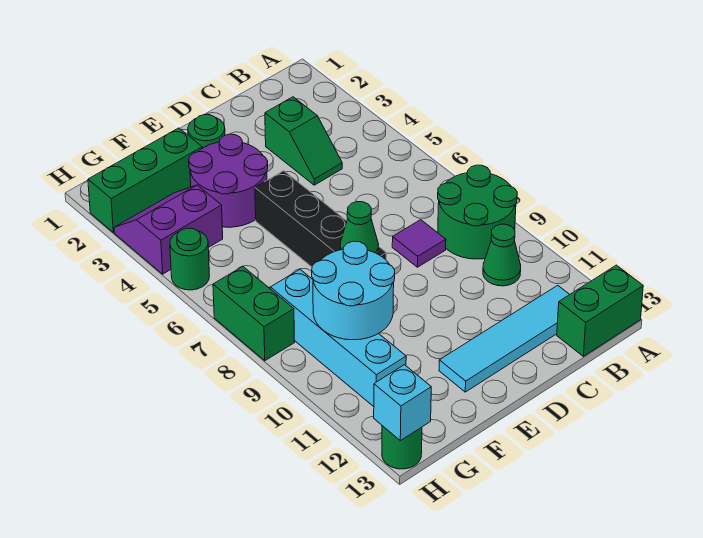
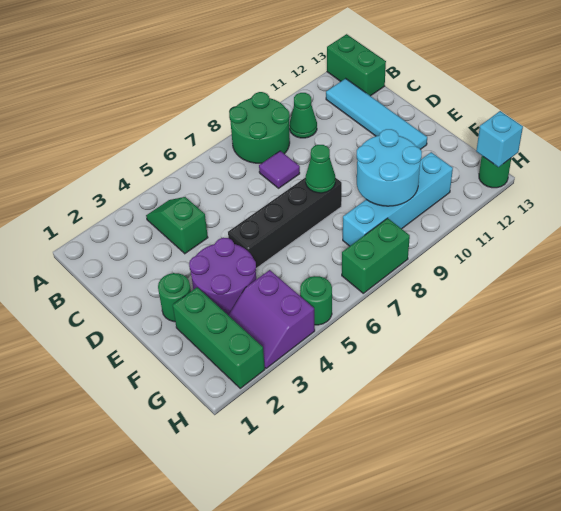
green 1x2 slope [265,97,342,185] -> green 1x2 slope turned to [146,197,208,254]

